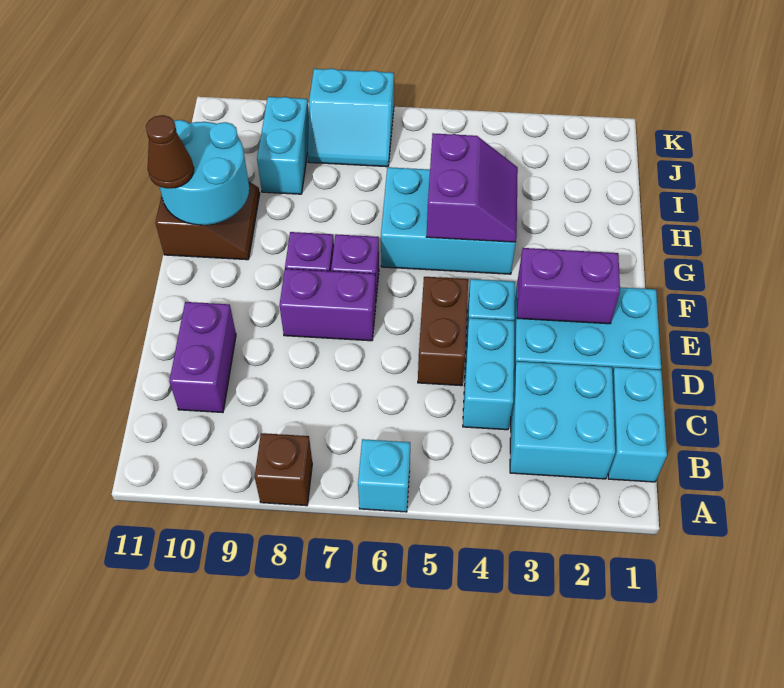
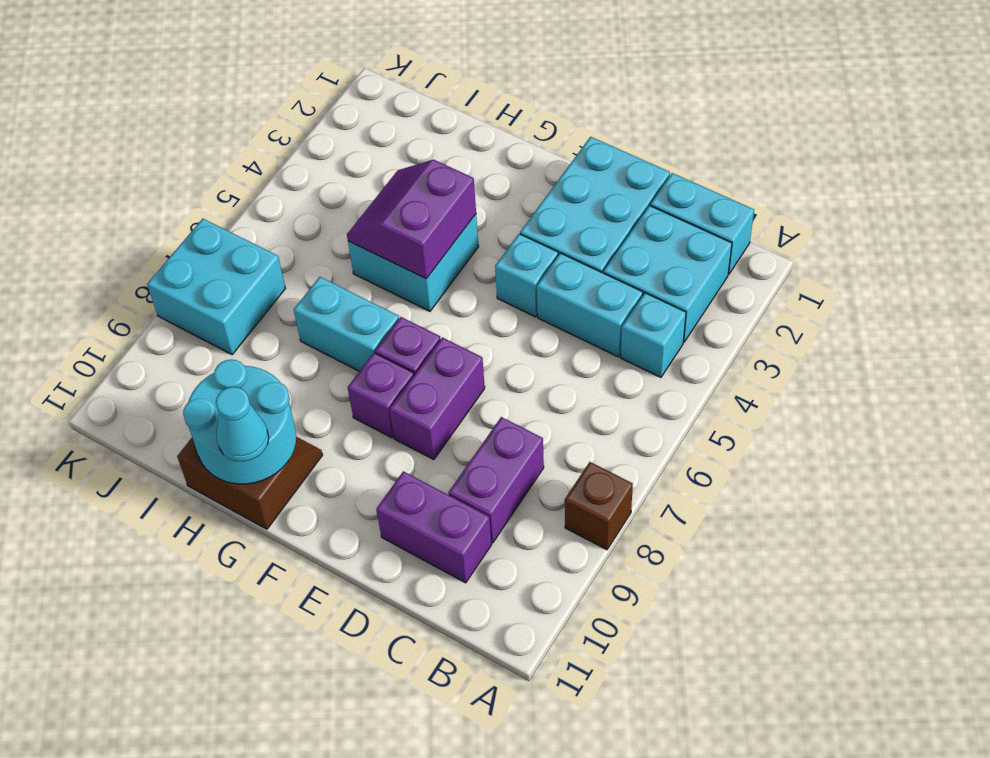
cyan 1x1 brick [358,439,410,512] -> cyan 1x1 brick moved to [621,293,686,377]
brown 1x2 brick [418,277,468,386] -> none
purple 1x2 brick [517,248,620,324] -> purple 1x2 brick moved to [448,417,544,543]
cyan 2x3 brick [381,167,516,274] -> cyan 2x2 brick [348,214,479,311]
purple 2x2 slope [426,133,518,242] -> purple 2x2 slope turned to [347,160,476,279]
brown 1x1 cone [146,115,194,188] -> cyan 1x1 cone [216,387,269,462]
cyan 1x2 brick [257,97,309,194] -> cyan 1x2 brick moved to [294,277,399,371]
cyan 2x2 slope [308,69,394,167] -> cyan 2x2 brick [147,219,285,355]

